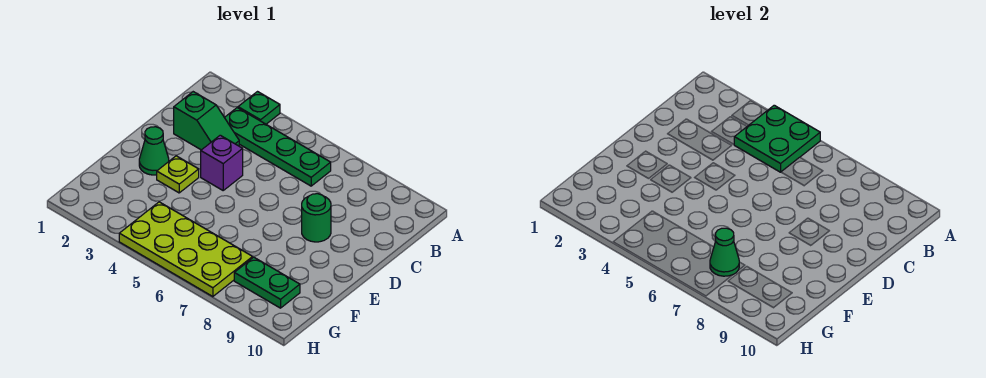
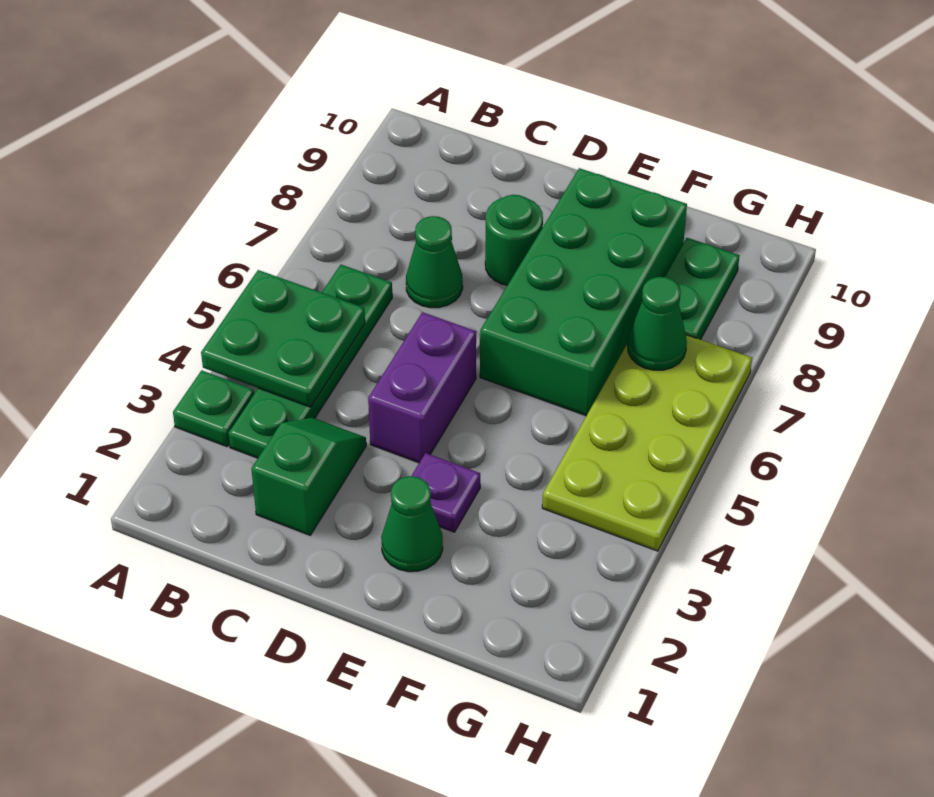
none -> green 1x1 cone [406,216,463,308]
purple 1x1 brick [201,135,243,190] -> purple 1x2 brick [368,312,476,463]
lime 1x1 plate [157,156,199,193] -> purple 1x1 plate [412,453,480,532]
none -> green 2x4 brick [480,168,687,416]

